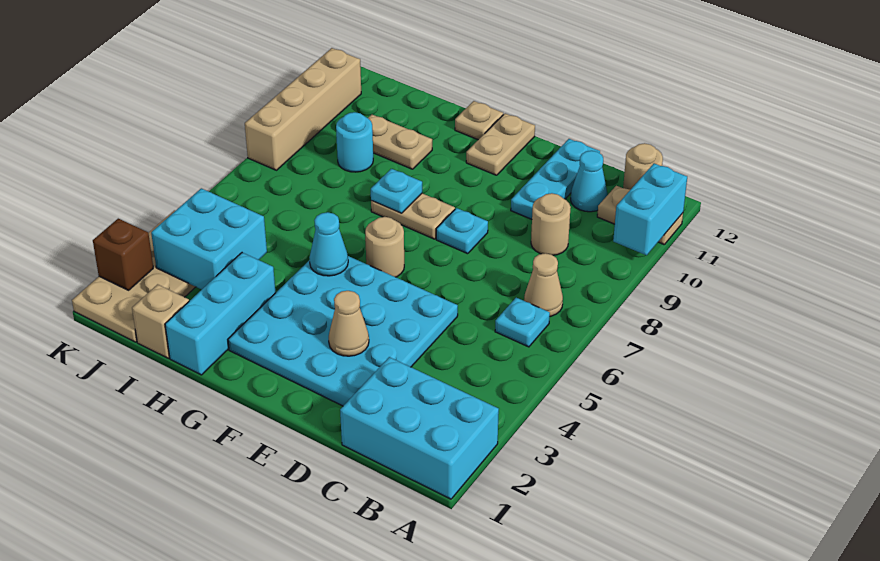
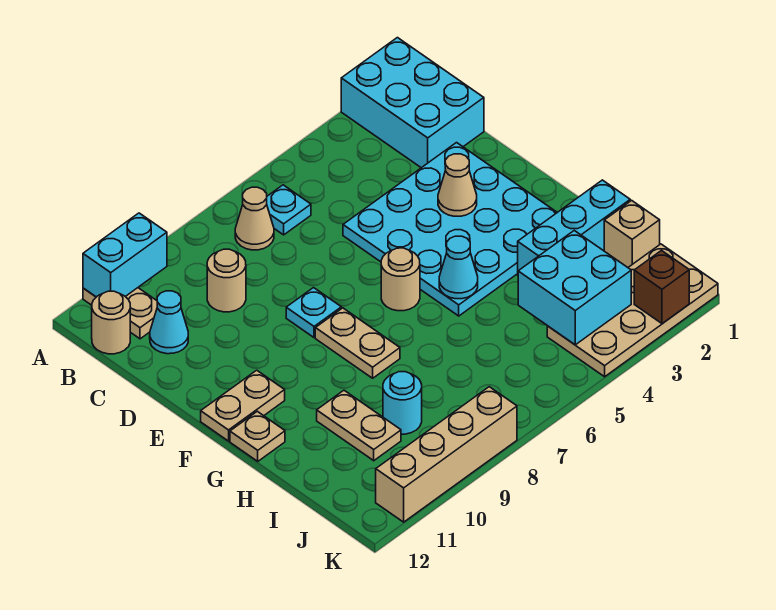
cyan 1x3 plate [511,139,600,219] -> none
cyan 1x1 plate [371,169,422,213] -> none

